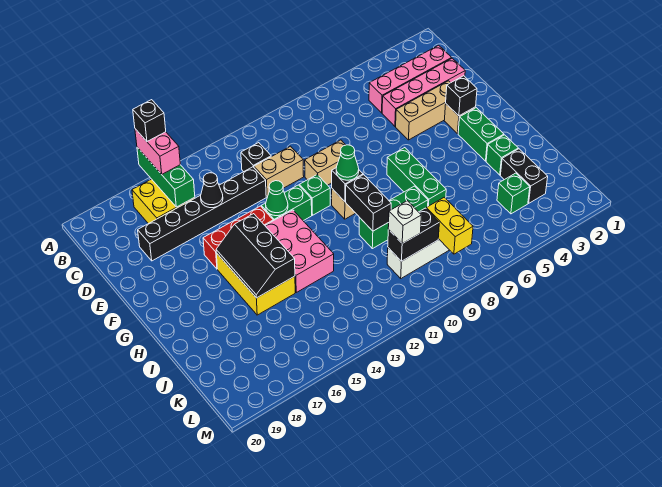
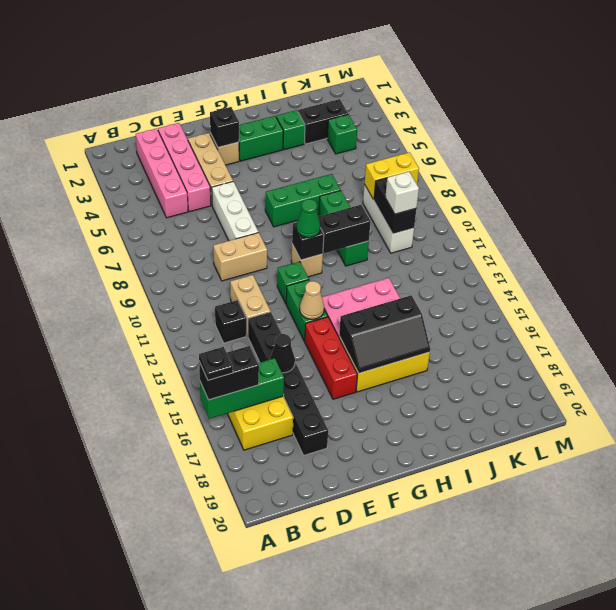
pink 1x2 brick [135,129,180,174] -> black 1x2 brick [199,346,259,400]
black 1x1 brick [133,100,166,141] -> black 1x1 plate [199,347,233,380]
none -> white 1x3 brick [212,182,258,241]
tan 1x2 brick [305,140,345,185] -> tan 1x2 brick turned to [213,233,267,281]
green 1x1 cone [266,181,288,216] -> tan 1x1 cone [300,281,324,319]

